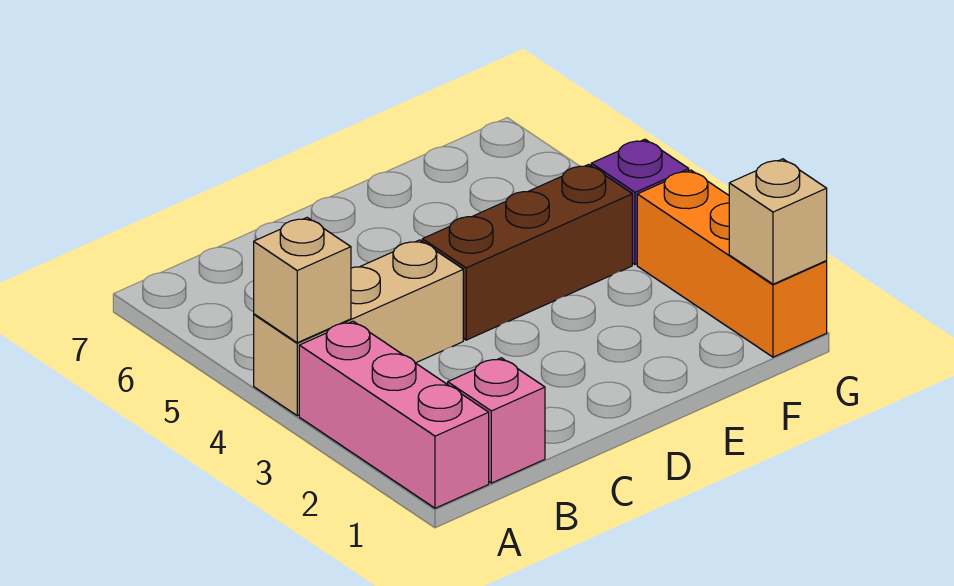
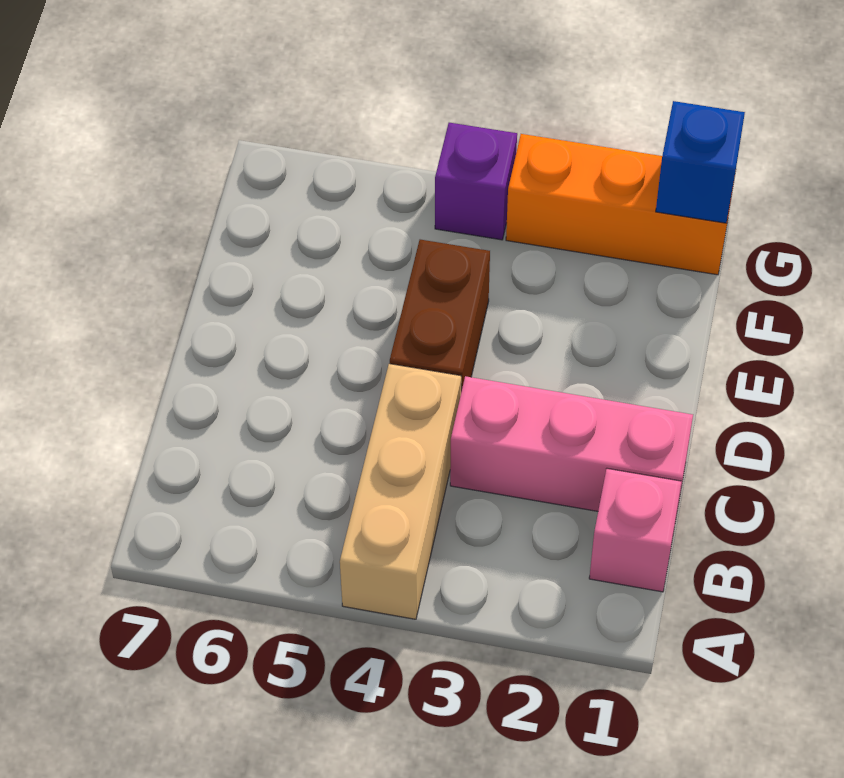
pink 1x3 brick [299,321,489,508] -> pink 1x3 brick moved to [450,376,693,516]
tan 1x1 brick [254,218,351,343] -> none
brown 1x3 brick [422,164,632,340] -> brown 1x2 brick [390,240,490,392]
tan 1x1 brick [729,159,827,284] -> blue 1x1 brick [656,101,745,223]

